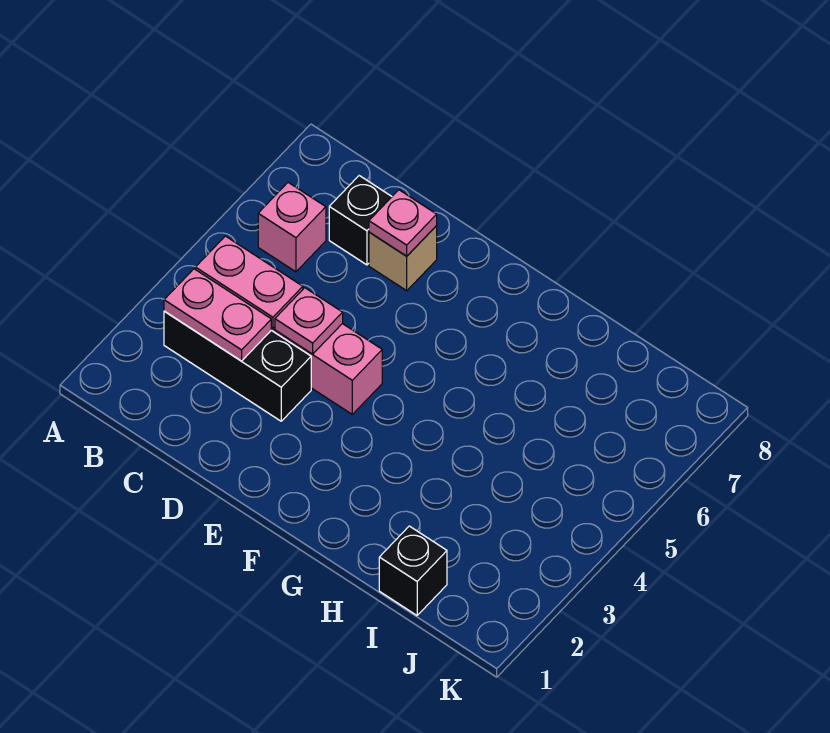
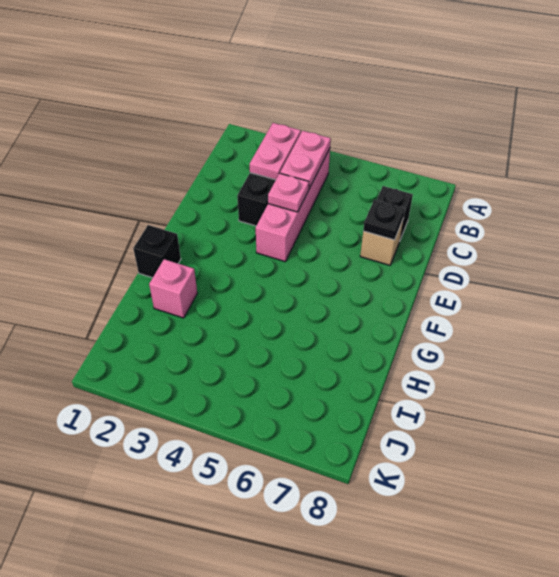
pink 1x1 brick [258,182,326,272] -> pink 1x1 brick moved to [149,259,197,318]
pink 1x1 plate [369,190,437,256] -> black 1x1 plate [363,200,405,240]
black 1x1 brick [379,526,447,615] -> black 1x1 brick moved to [133,225,181,278]

